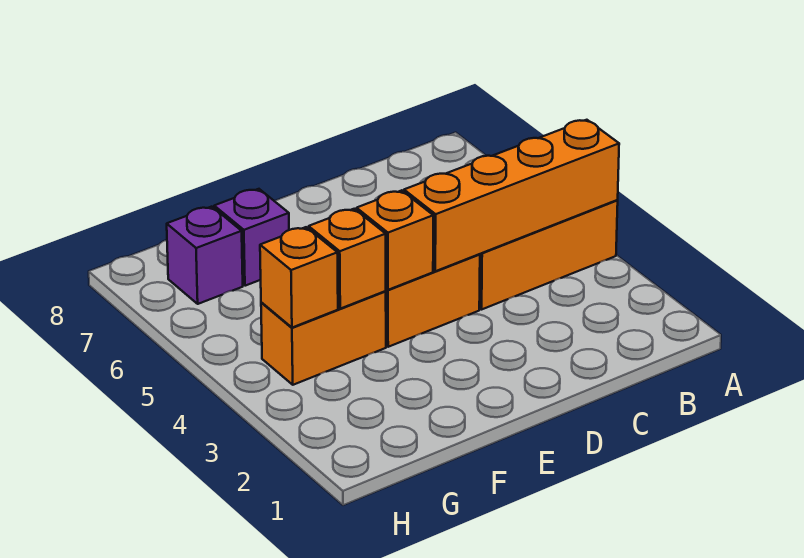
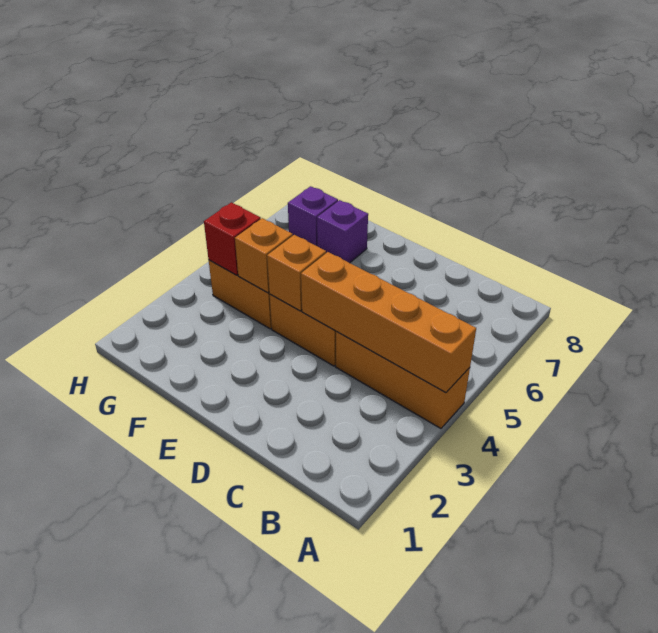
orange 1x1 brick [260,227,338,328] -> red 1x1 brick [204,202,261,275]

